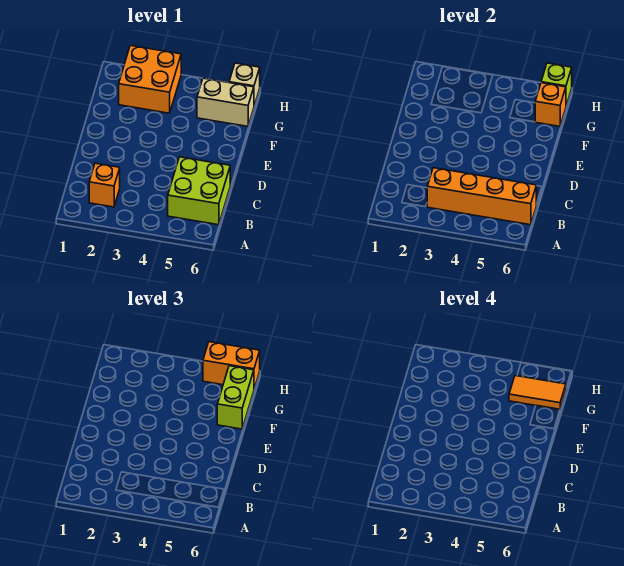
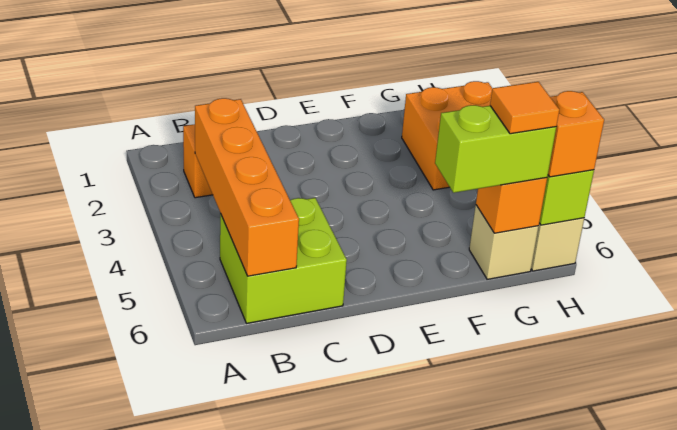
tan 1x2 brick [197,78,254,127] -> tan 1x1 brick [469,205,539,279]
orange 1x2 tile [509,376,566,409] -> orange 1x1 tile [490,82,559,134]
orange 1x2 brick [203,342,260,389] -> orange 1x1 brick [548,91,604,177]

